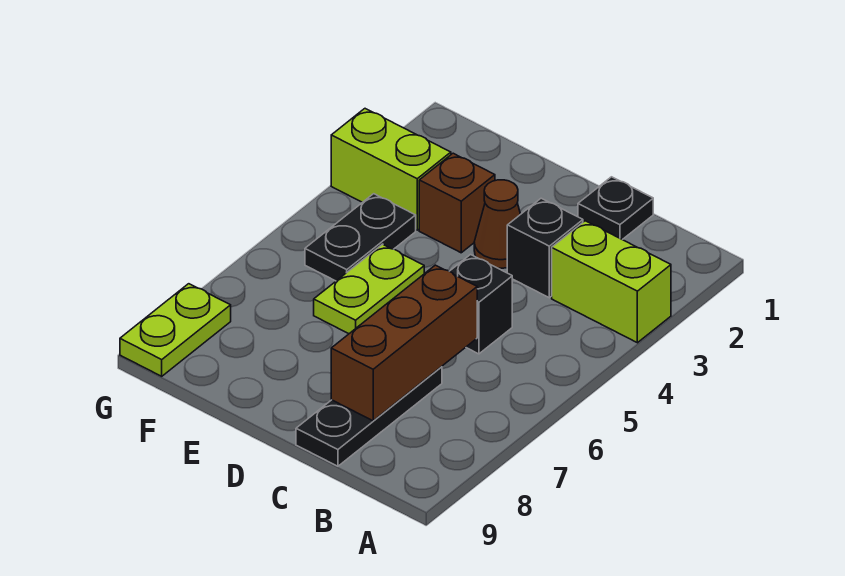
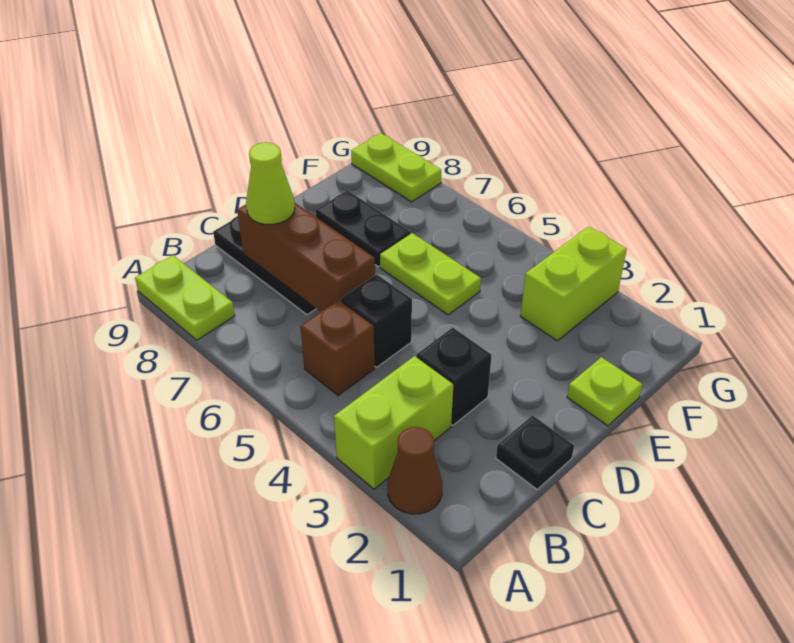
none -> lime 1x2 plate [135,255,235,340]
none -> lime 1x1 cone [246,143,295,224]
brown 1x1 cone [474,180,521,268] -> brown 1x1 cone moved to [388,427,442,514]
none -> lime 1x1 plate [567,357,642,426]
brown 1x1 brick [419,153,495,253] -> brown 1x1 brick moved to [300,300,375,396]
black 1x2 plate [305,194,416,281] -> black 1x2 plate moved to [315,191,411,267]

